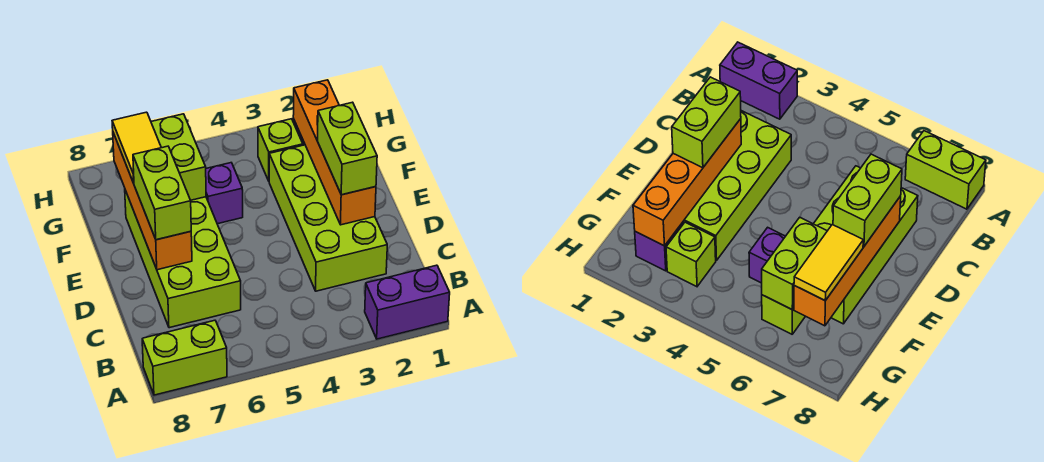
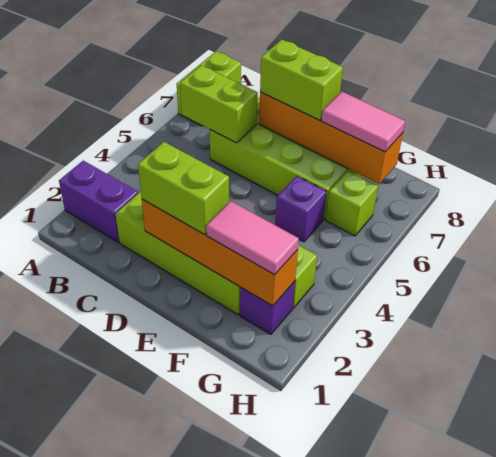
purple 1x2 brick [365,265,450,339] -> purple 1x2 brick turned to [59,161,138,242]
none -> pink 1x2 tile [206,201,299,275]
lime 1x2 brick [151,114,206,200] -> lime 1x2 brick moved to [180,65,258,143]
yellow 1x2 tile [112,112,161,183] -> pink 1x2 tile [322,92,405,152]

